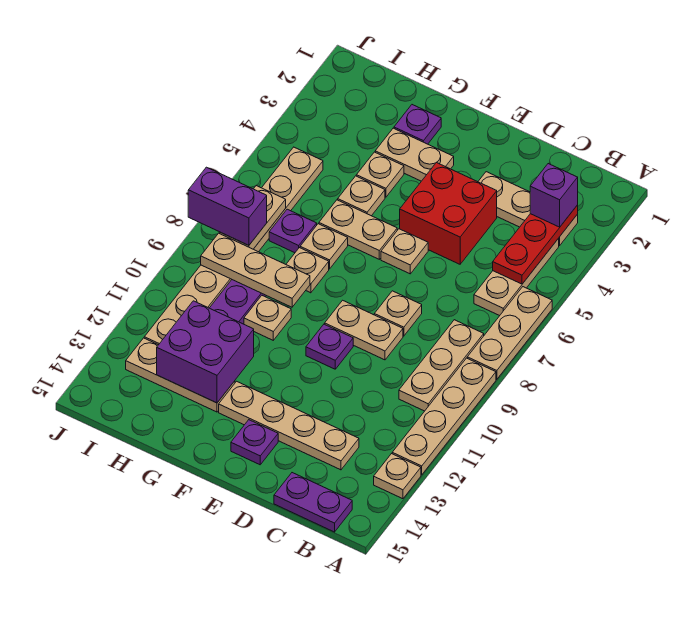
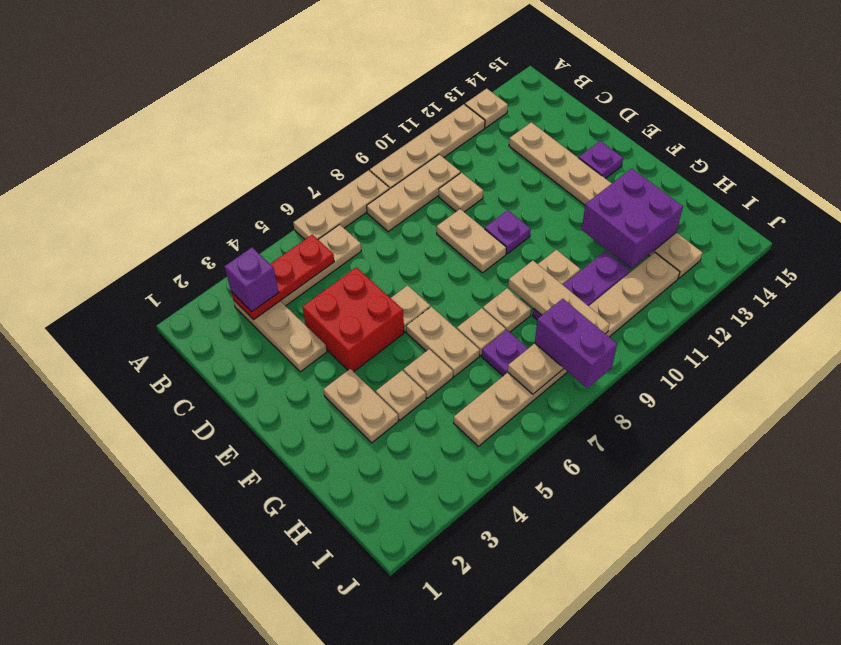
purple 1x2 plate [274,473,352,532] -> none
tan 1x1 plate [374,291,422,336] -> tan 1x1 plate moved to [439,173,483,212]
purple 1x1 plate [394,105,441,144] -> none

